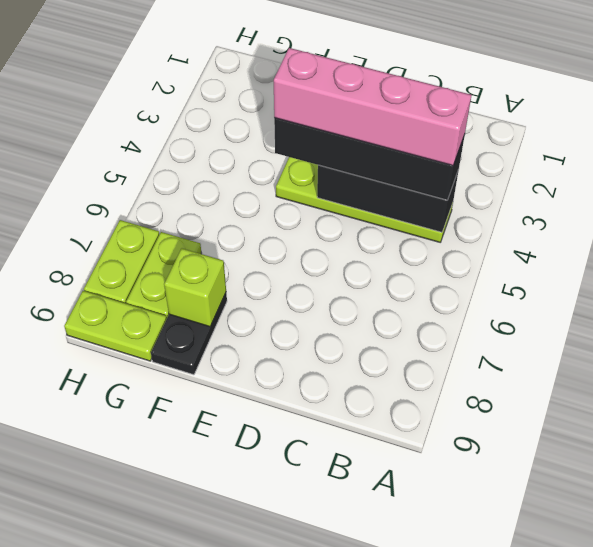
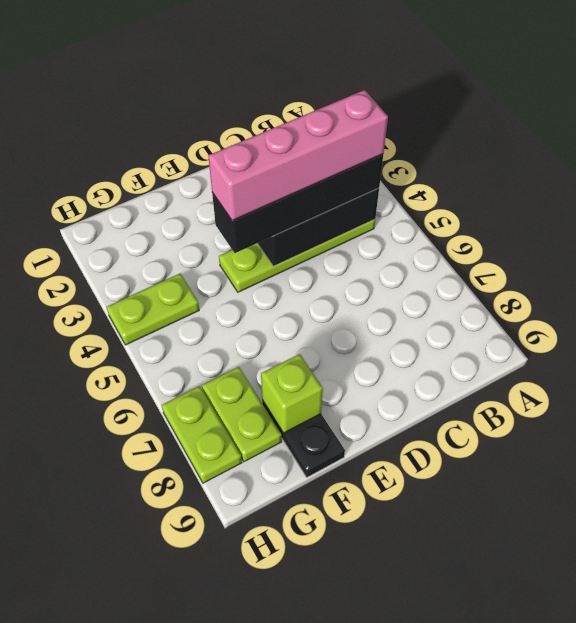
lime 1x2 plate [64,291,167,361] -> lime 1x2 plate moved to [107,274,199,345]

